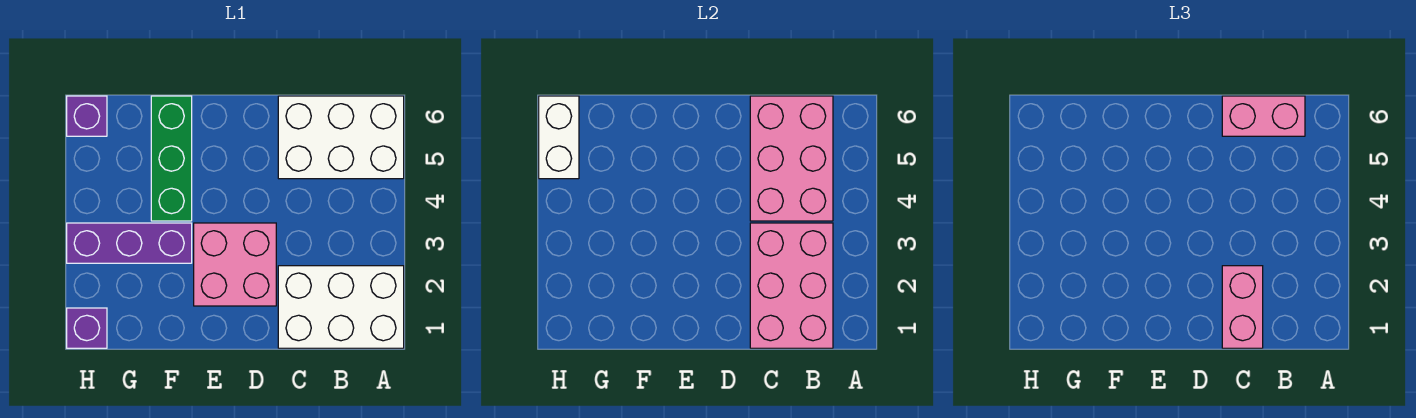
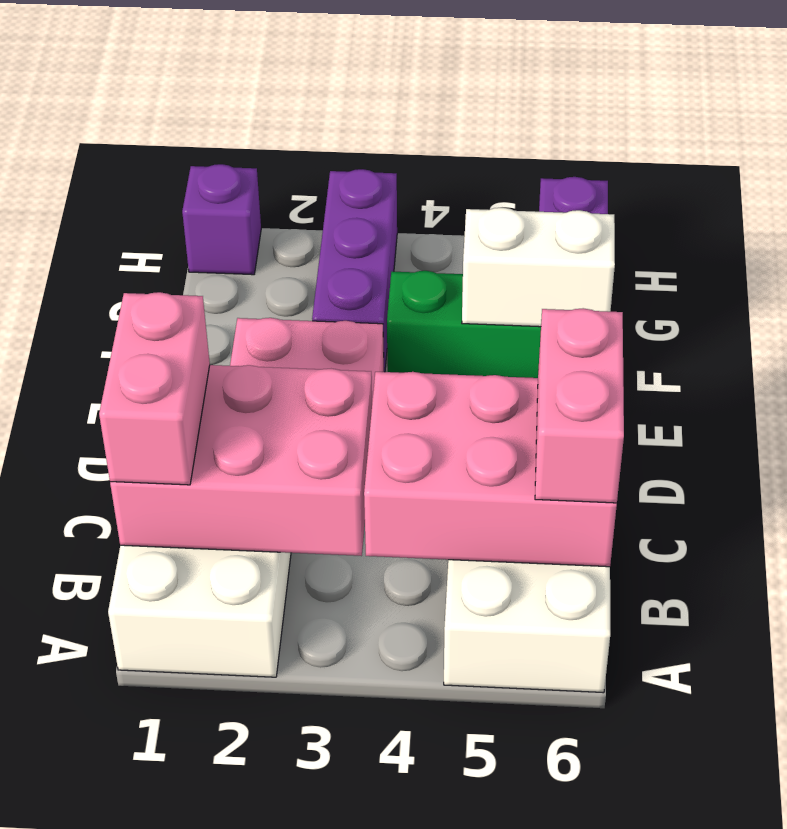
pink 1x2 brick [1222,266,1263,348] -> pink 1x2 brick turned to [99,292,210,485]
white 1x2 brick [539,96,579,179] -> white 1x2 brick moved to [462,208,615,327]

